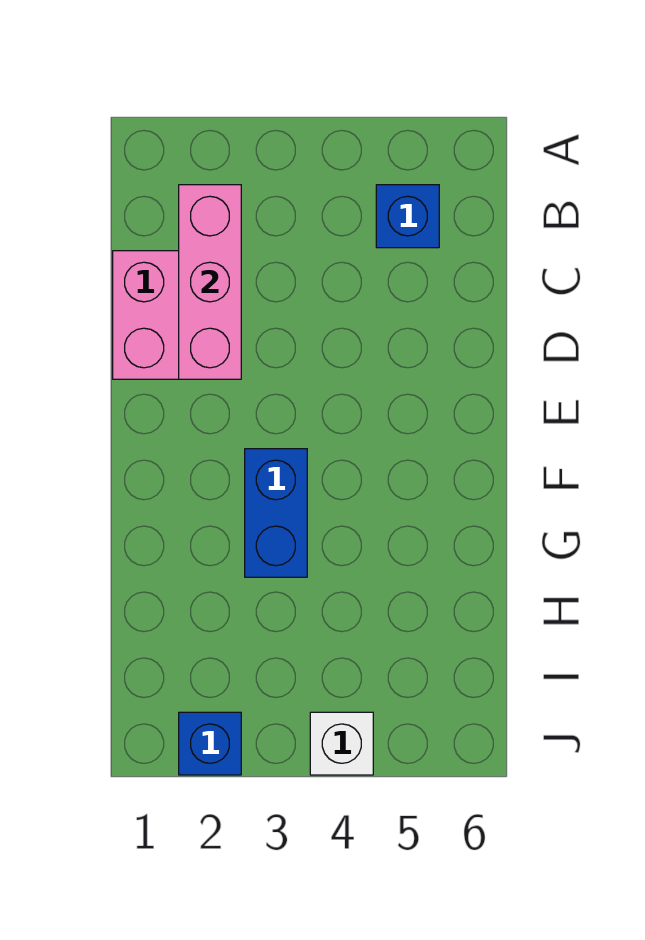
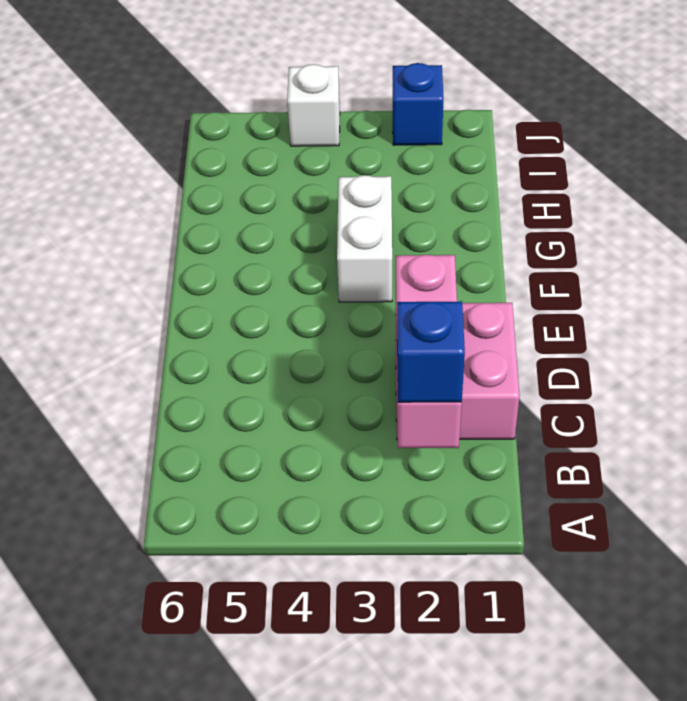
blue 1x1 brick [376,185,439,248] -> blue 1x1 brick moved to [397,301,465,402]
blue 1x2 brick [245,449,307,577] -> white 1x2 brick [337,175,392,302]

